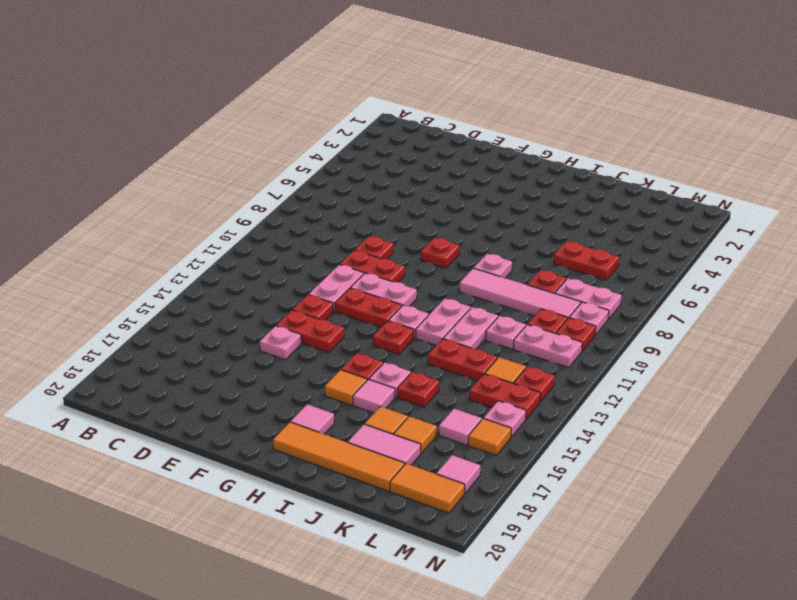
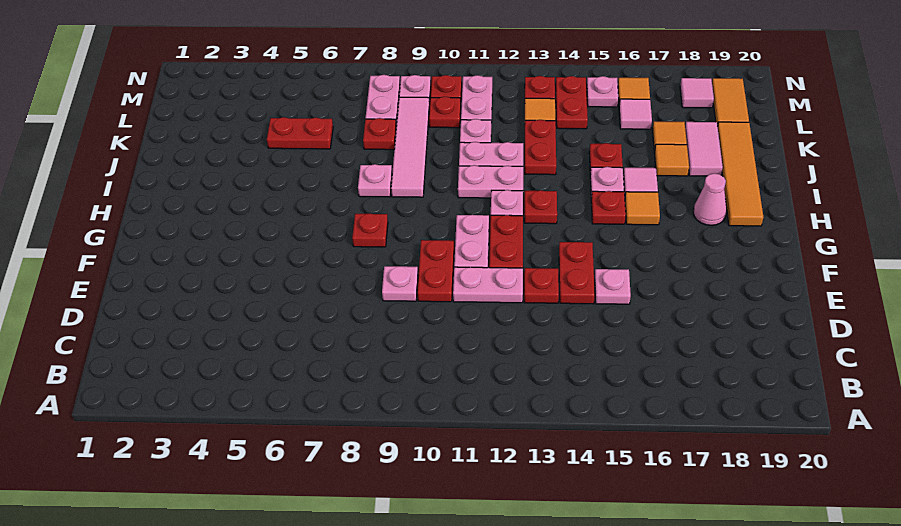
red 1x1 plate [355,236,393,259] -> pink 1x1 plate [382,266,418,301]
pink 1x1 tile [291,404,334,434] -> pink 1x1 cone [693,173,727,225]
red 1x2 plate [554,241,619,280] -> red 1x2 plate turned to [267,117,333,149]

